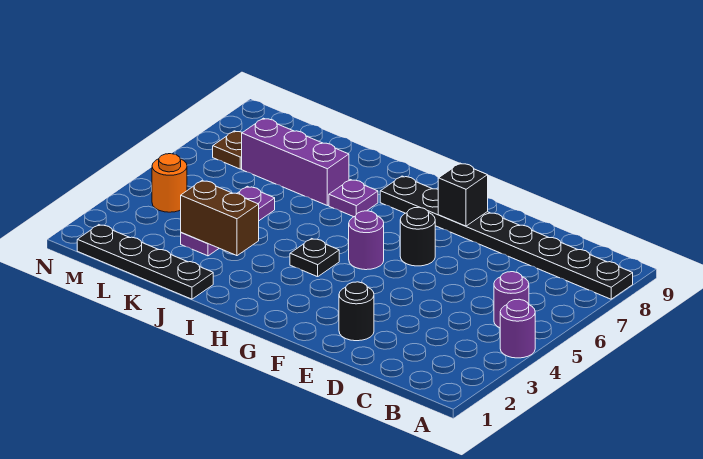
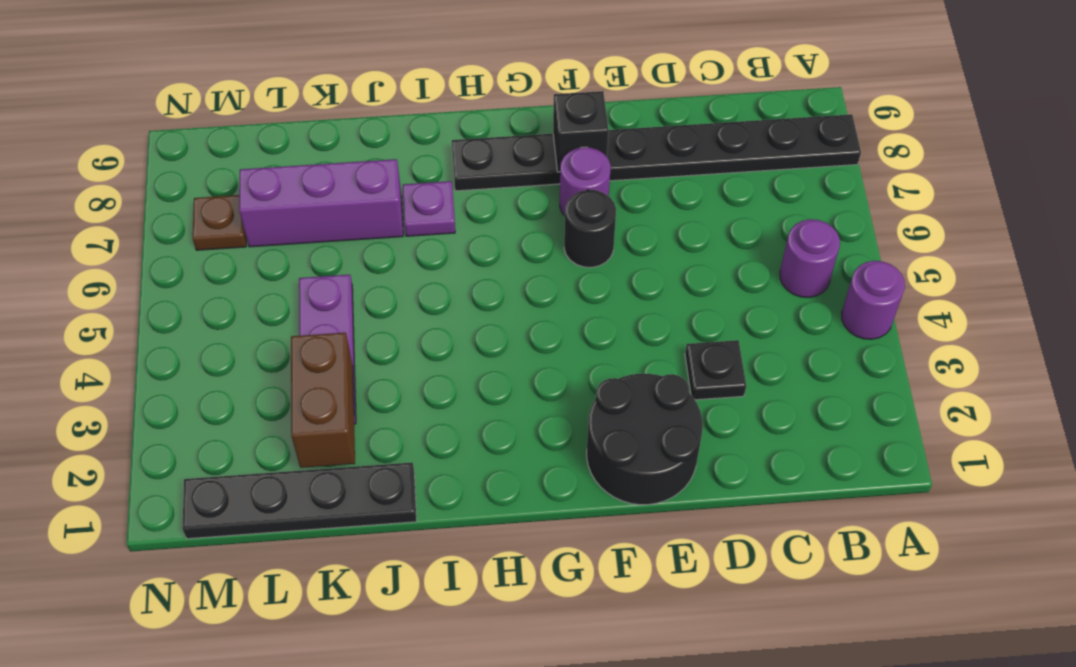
black 1x1 round brick [339,282,374,341] -> black 2x2 round brick [587,374,703,505]
purple 1x1 round brick [349,211,384,270] -> purple 1x1 round brick moved to [560,147,611,216]
black 1x1 plate [290,239,339,277] -> black 1x1 plate moved to [685,340,746,400]
brown 1x2 brick [181,180,259,256] -> brown 1x2 brick turned to [291,333,355,468]
orange 1x1 round brick [152,154,187,212] -> none

